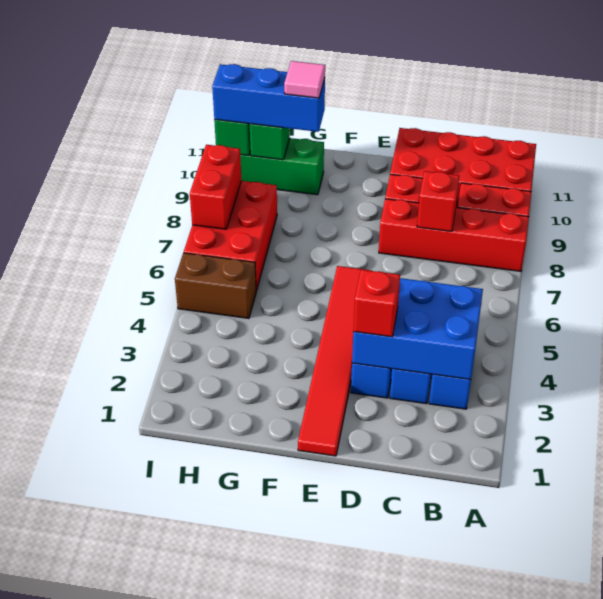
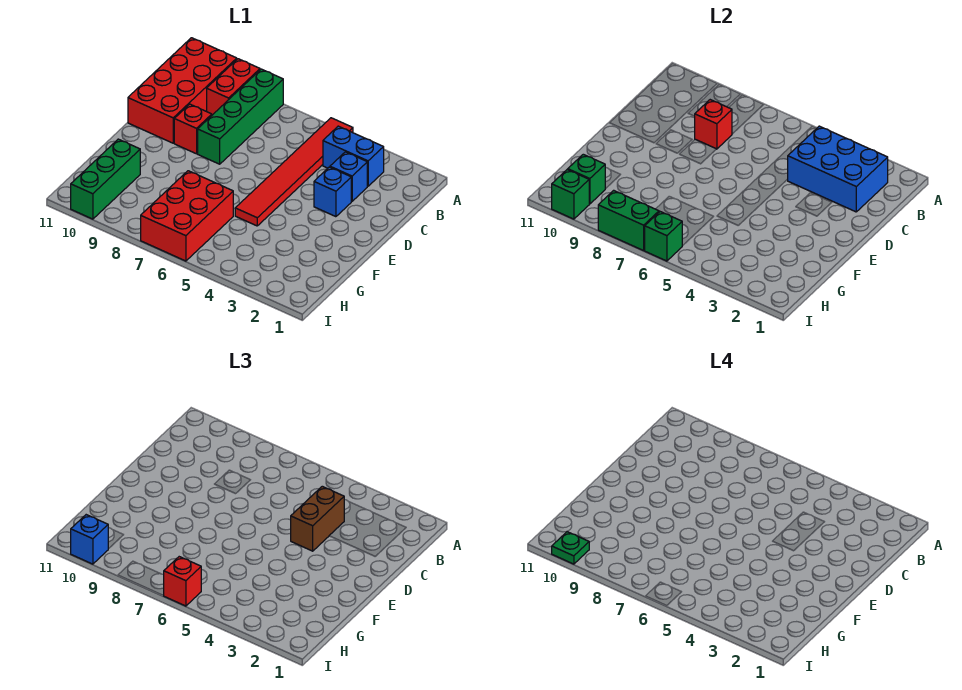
red 1x4 brick [379,199,529,271] -> green 1x4 brick [198,69,283,164]
blue 2x3 brick [352,278,483,380] -> blue 2x3 brick turned to [788,126,888,212]
red 1x1 brick [353,270,400,337] -> red 1x1 brick moved to [164,557,201,606]
red 1x6 tile [298,266,372,456] -> red 1x6 tile turned to [235,118,353,226]
blue 1x3 brick [212,64,325,132] -> blue 1x1 brick [71,515,109,564]
pink 1x1 tile [284,61,325,98] -> none
brown 1x2 brick [175,253,256,318] -> brown 1x2 brick moved to [291,486,344,551]
red 2x3 brick [184,181,277,291] -> red 2x3 brick turned to [141,171,233,261]
none -> green 1x1 brick [645,212,682,261]
red 1x2 brick [190,145,241,229] -> green 1x2 brick [598,190,659,251]
none -> green 1x1 plate [552,532,589,564]

